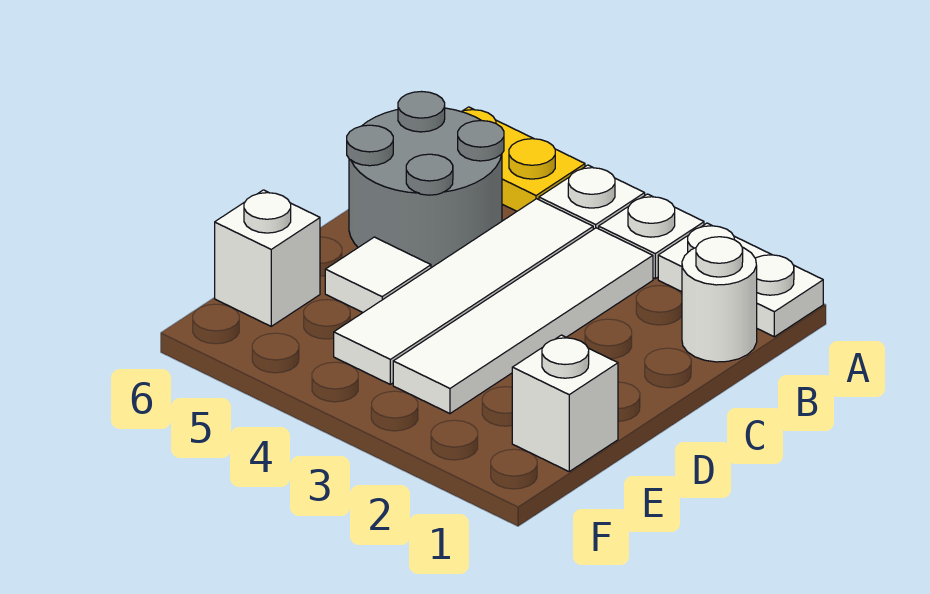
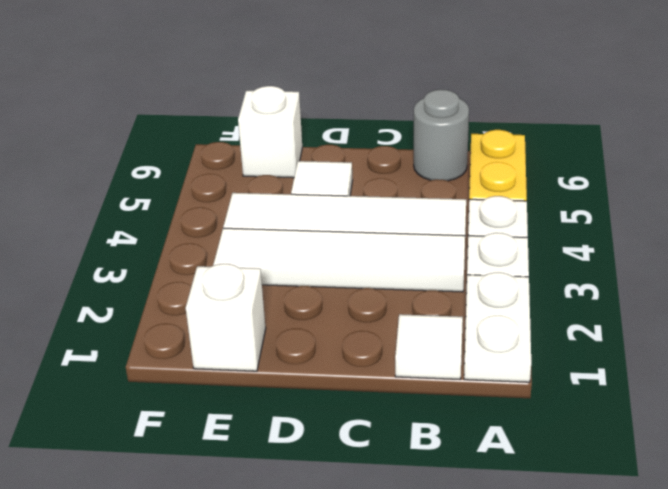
white 1x1 round brick [682,237,757,362] -> white 1x1 tile [395,314,463,379]
grey 2x2 round brick [347,92,504,268] -> grey 1x1 round brick [414,89,469,181]

